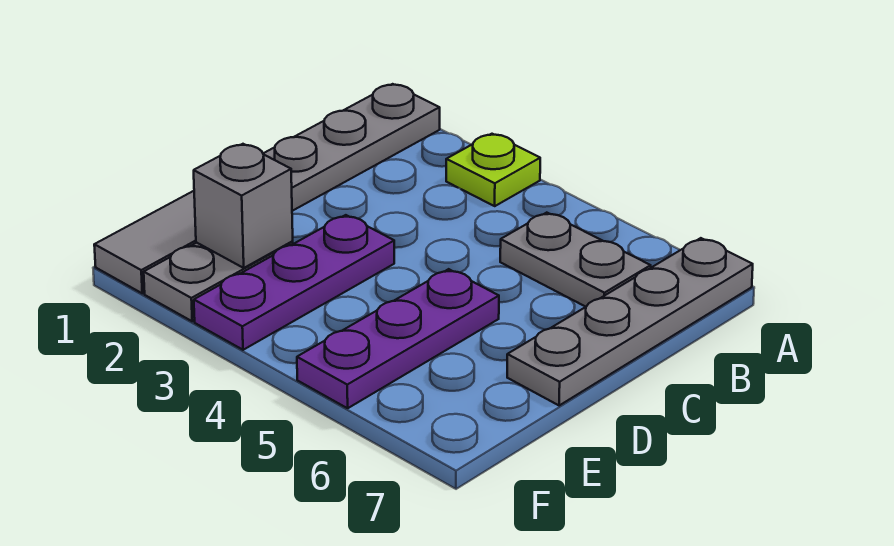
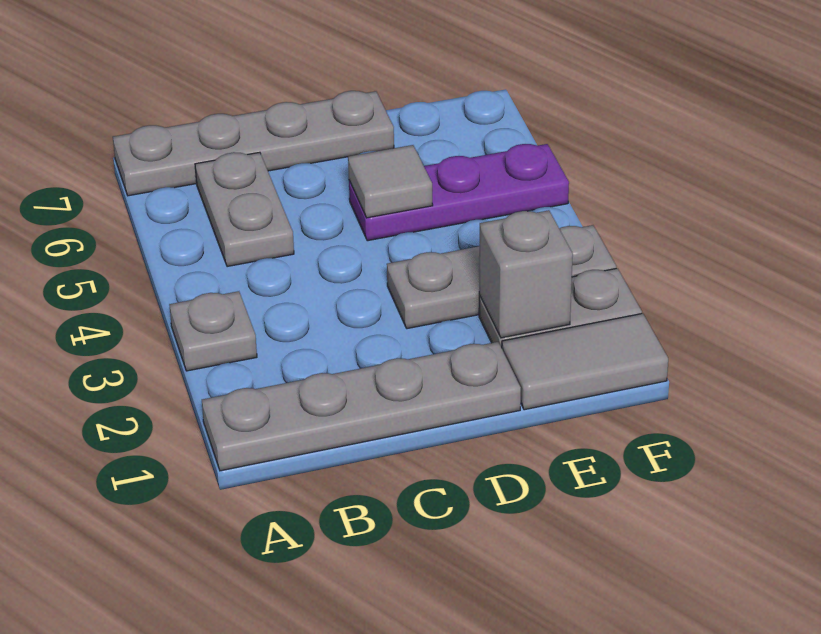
lime 1x1 plate [446,134,540,206] -> grey 1x1 plate [169,291,257,371]
purple 1x3 plate [194,215,394,350] -> grey 1x3 plate [387,225,616,329]
none -> grey 1x1 tile [348,145,433,218]

